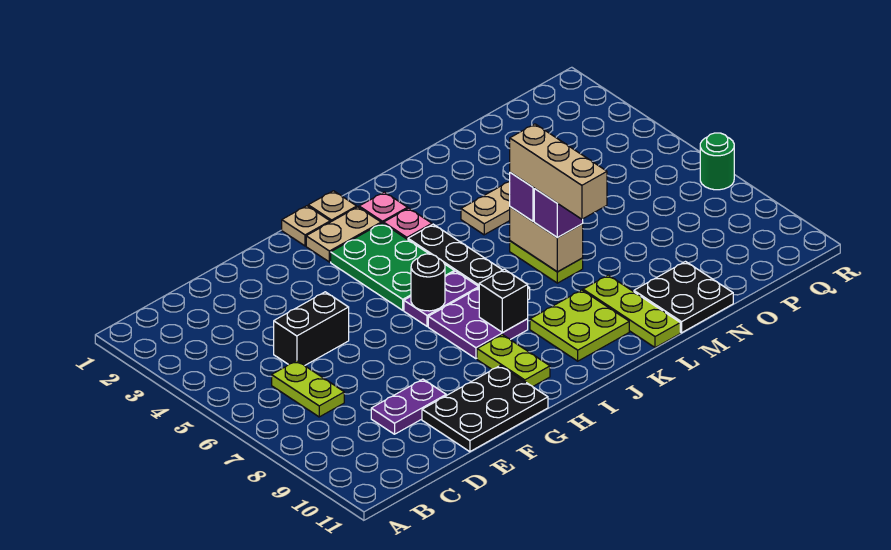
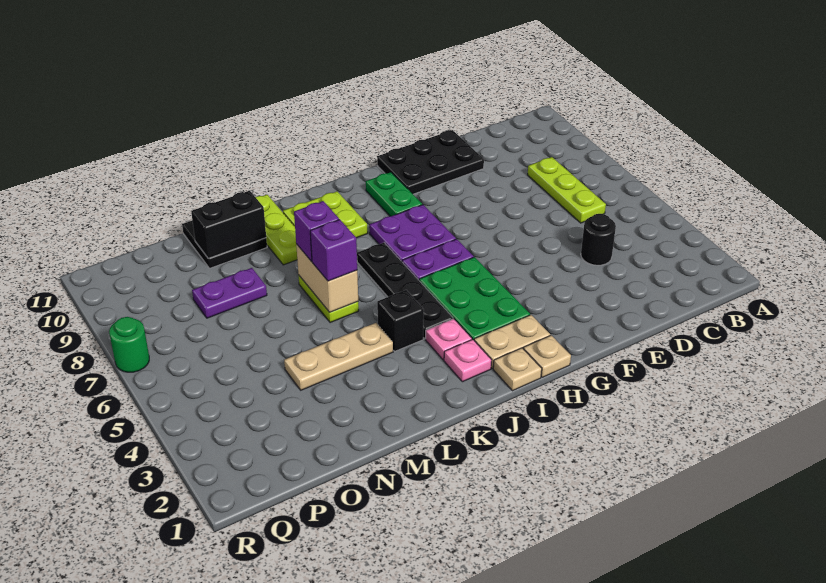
lime 1x2 plate [272,361,344,417] -> lime 1x3 plate [528,157,606,223]
black 1x2 brick [274,292,349,366] -> black 1x2 brick moved to [191,191,266,258]
purple 1x2 plate [371,379,446,434] -> purple 1x2 plate moved to [192,268,267,318]
black 1x1 round brick [411,254,445,311] -> black 1x1 round brick moved to [581,214,616,265]
lime 1x2 plate [477,335,550,387] -> green 1x2 plate [366,172,422,216]
black 1x1 brick [479,269,528,332] -> black 1x1 brick moved to [377,290,424,351]
tan 1x3 brick [510,124,607,219] -> none

